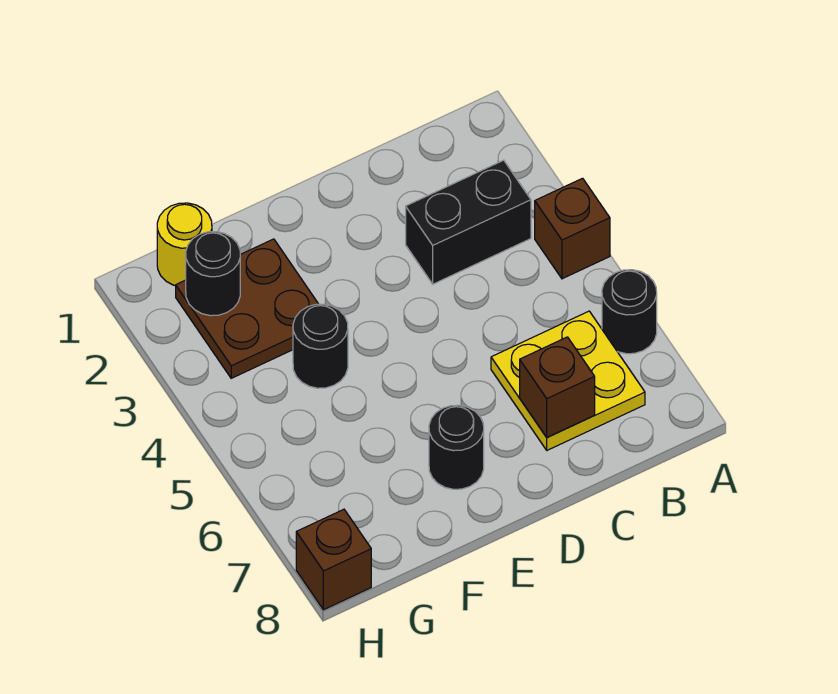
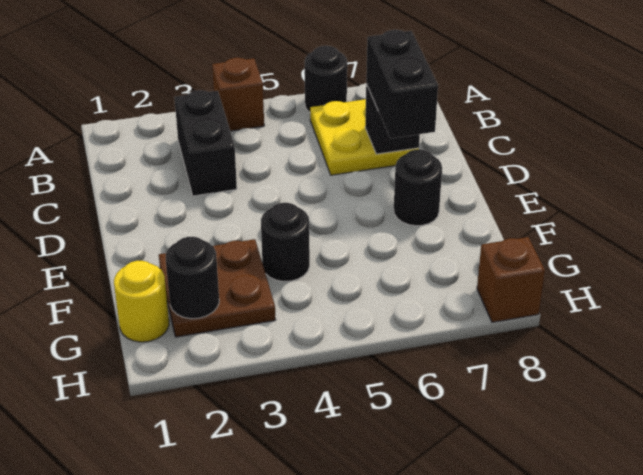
brown 1x1 brick [520,337,595,437] -> black 1x1 brick [365,84,420,154]
none -> black 1x2 brick [366,30,438,139]

